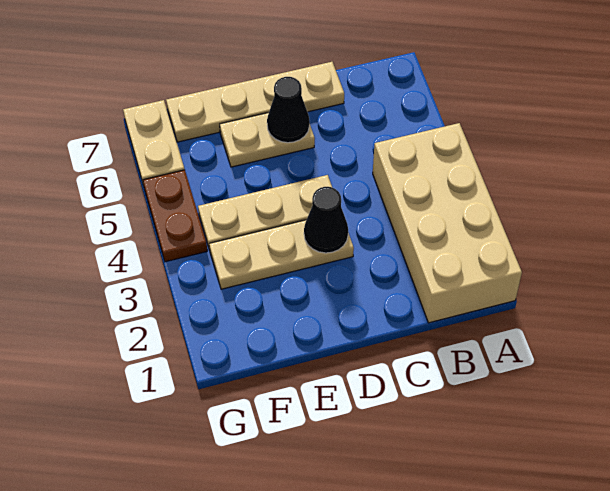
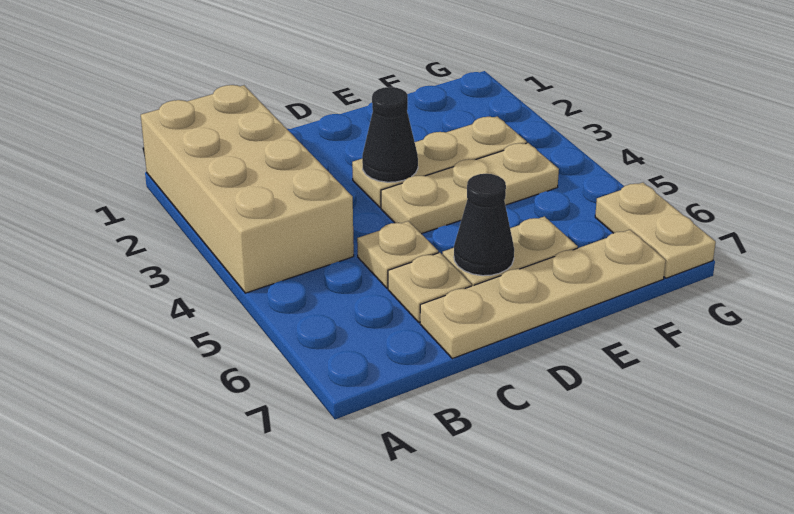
none -> tan 1x1 plate [357,221,438,288]
none -> tan 1x1 plate [388,253,472,322]
brown 1x2 plate [143,170,207,262] -> none

